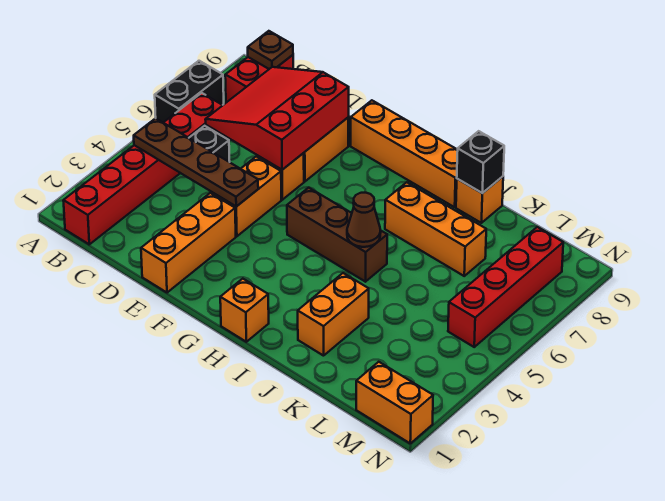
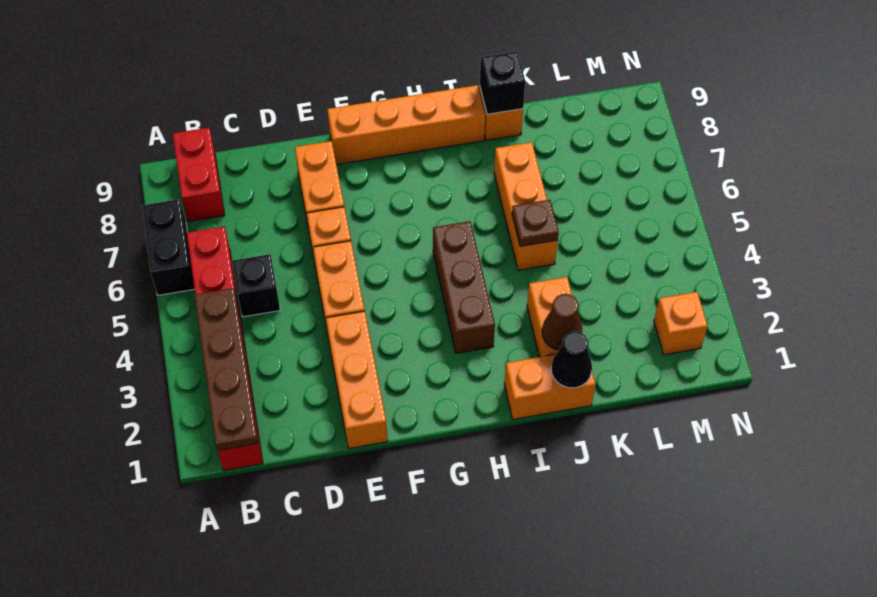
brown 1x4 plate [134,118,258,206] -> brown 1x4 plate turned to [195,288,258,451]
brown 1x1 plate [248,31,293,69] -> brown 1x1 plate moved to [512,200,559,246]
red 3x3 slope [205,67,349,170] -> none
brown 1x3 brick [287,188,387,282] -> brown 1x3 brick turned to [433,221,495,353]
orange 1x1 brick [220,279,269,342] -> orange 1x1 brick moved to [654,292,708,355]
brown 1x1 cone [347,193,381,247] -> brown 1x1 cone moved to [542,294,582,350]
orange 1x3 brick [385,182,486,276] -> orange 1x3 brick turned to [494,142,558,270]
none -> black 1x1 cone [551,331,592,388]
orange 1x2 brick [356,362,433,443] -> orange 1x2 brick moved to [504,354,596,419]
red 1x4 brick [448,227,563,347] -> none

